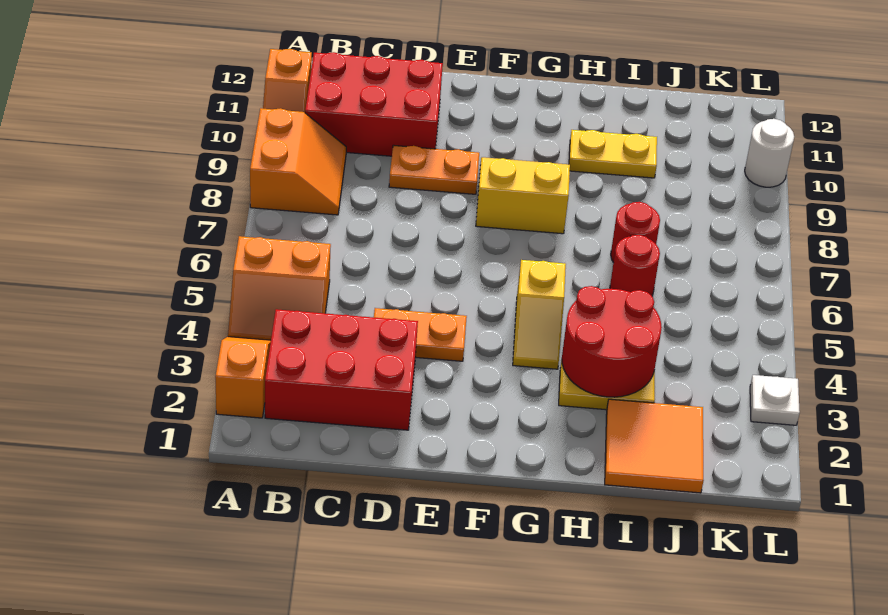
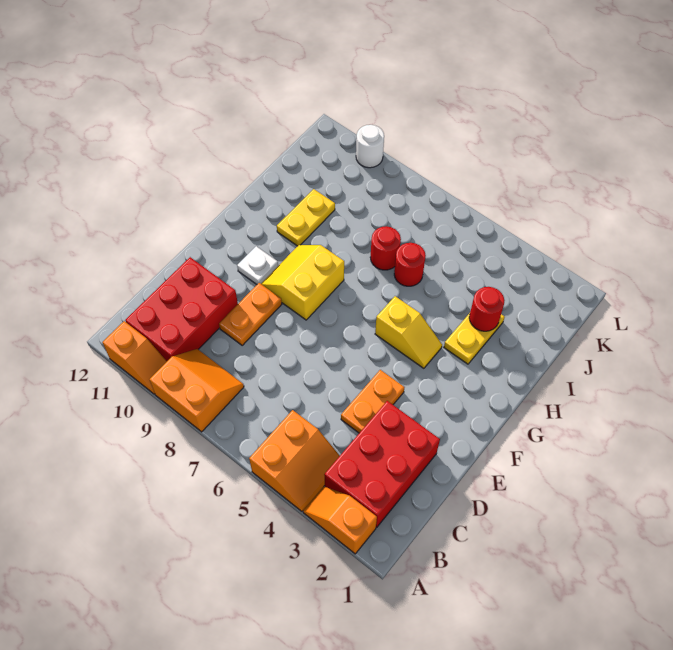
red 2x2 round brick [562,286,662,397] -> red 1x1 round brick [469,287,505,331]
orange 2x2 tile [605,399,704,493] -> none
white 1x1 plate [750,375,800,425] -> white 1x1 plate moved to [237,246,278,284]

